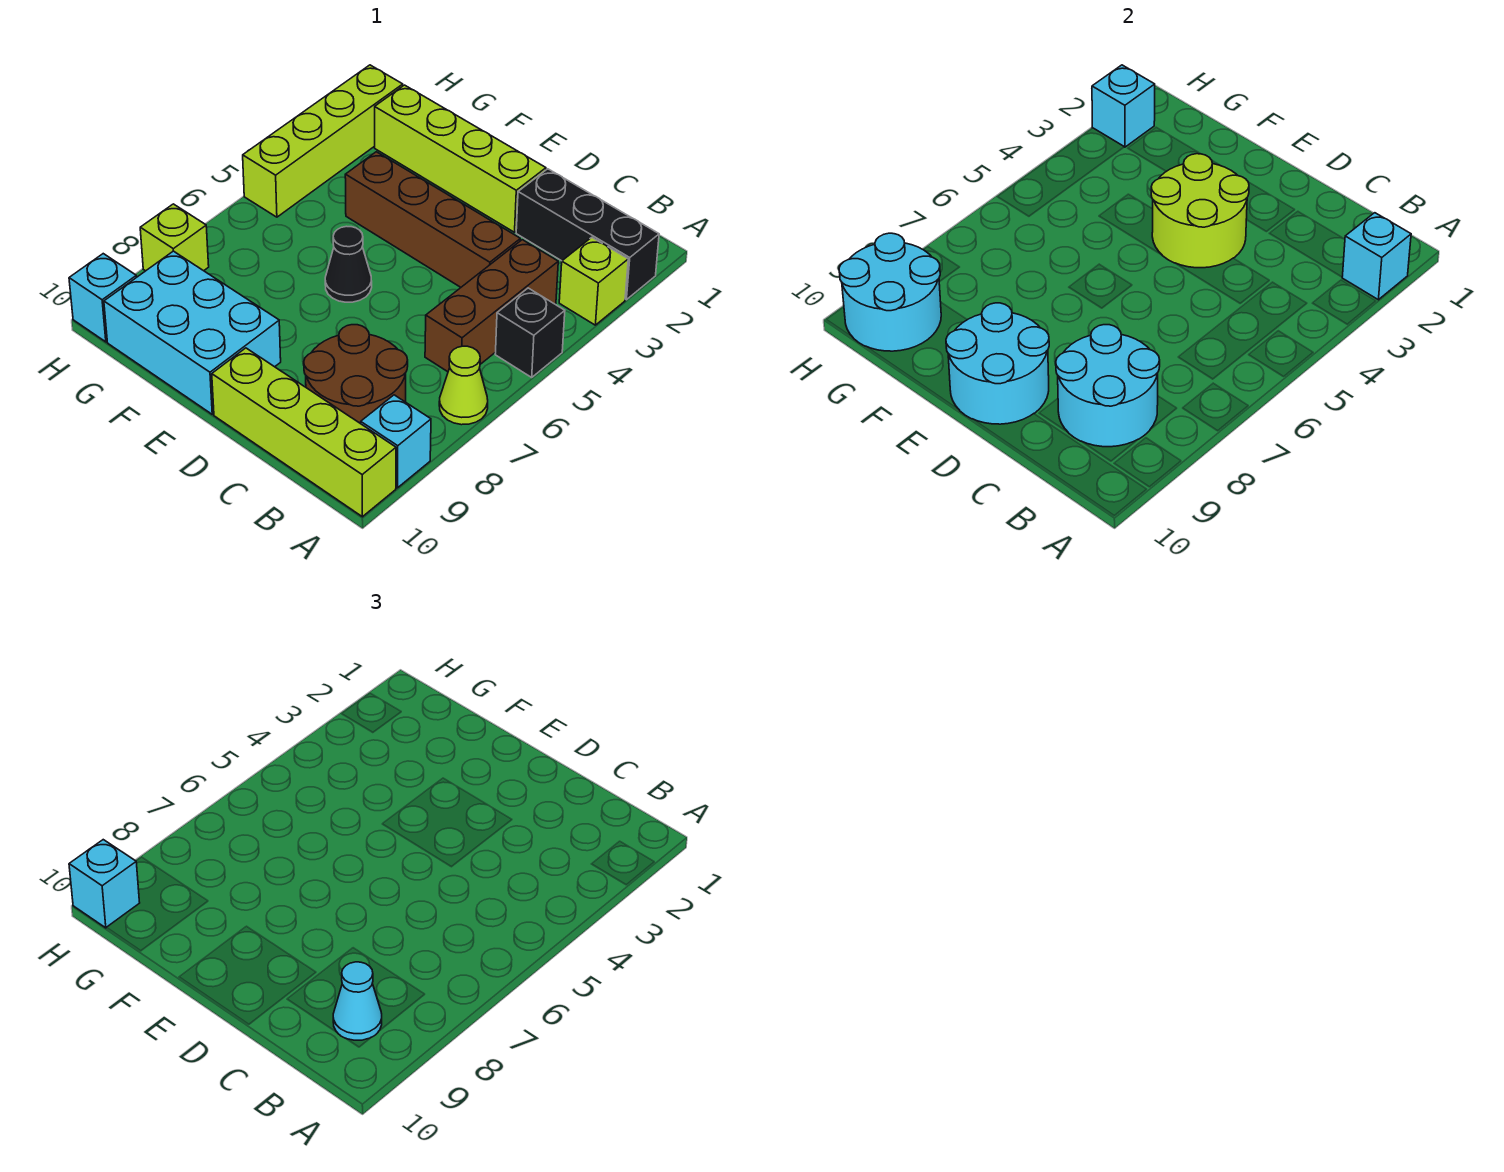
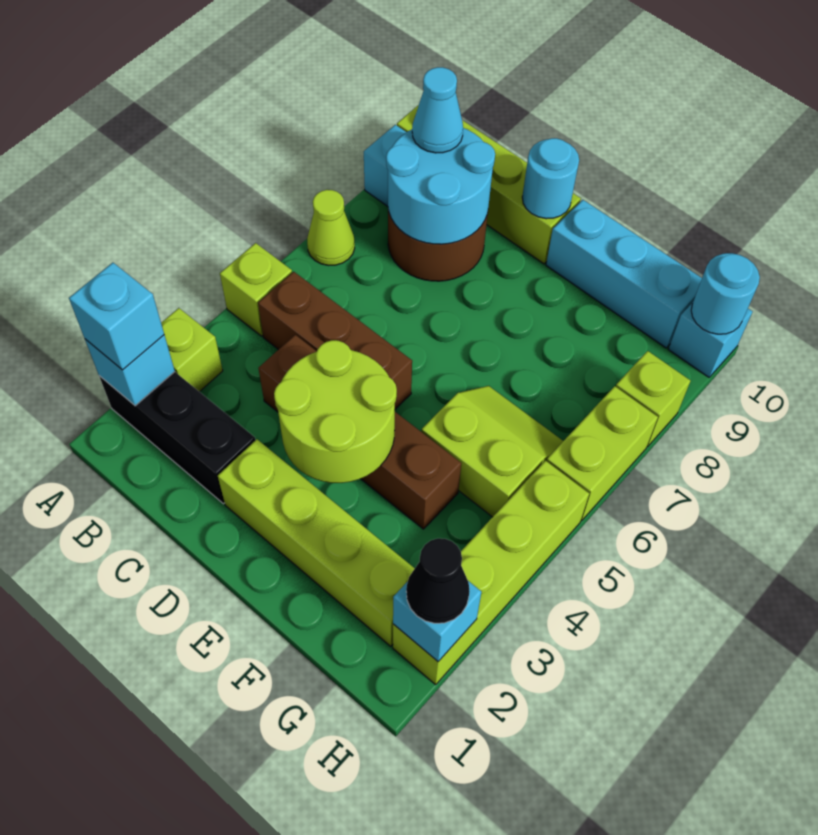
black 1x1 brick [495,288,565,377] -> lime 1x1 brick [220,243,292,336]
brown 1x3 brick [425,240,558,372] -> brown 1x3 brick turned to [258,272,412,409]
cyan 2x2 round brick [946,303,1049,424] -> cyan 1x1 round brick [522,138,579,219]
black 1x1 cone [325,226,372,302] -> black 1x1 cone moved to [406,538,470,623]
cyan 2x3 brick [104,251,281,414] -> cyan 1x3 brick [546,200,702,348]
none -> lime 2x2 slope [421,386,563,517]
cyan 2x2 round brick [839,233,941,351] -> cyan 1x1 round brick [691,253,760,334]
none -> lime 1x2 brick [547,386,658,521]
cyan 1x1 brick [69,840,140,928] -> cyan 1x1 brick moved to [69,263,164,370]

